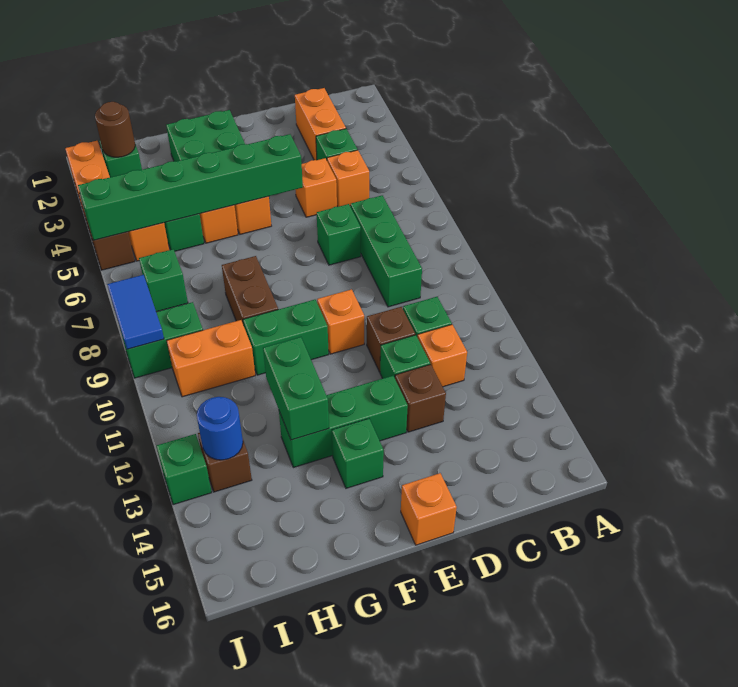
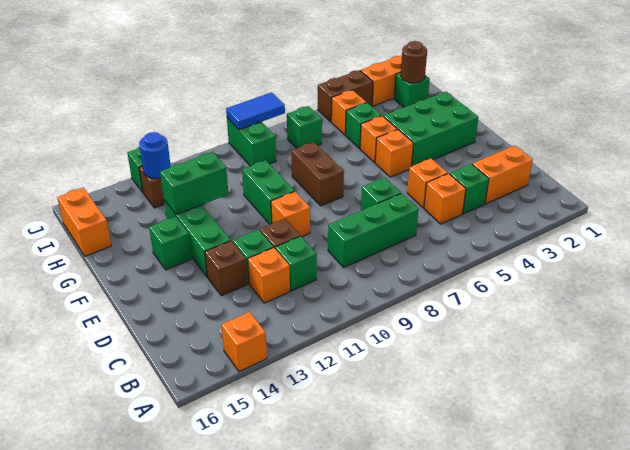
green 1x6 brick [78,134,303,240] -> none
orange 1x1 brick [401,473,457,545] -> orange 1x1 brick moved to [221,312,267,372]
brown 1x2 brick [222,256,278,325] -> brown 1x2 brick turned to [291,142,344,206]
orange 1x2 brick [167,320,255,397] -> orange 1x2 brick moved to [57,188,111,256]

